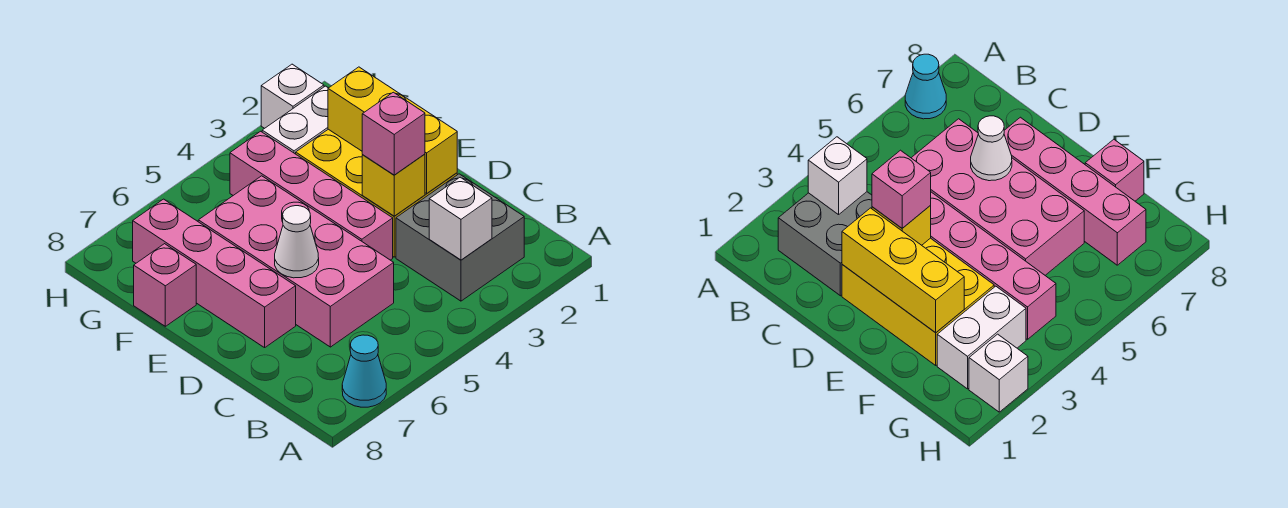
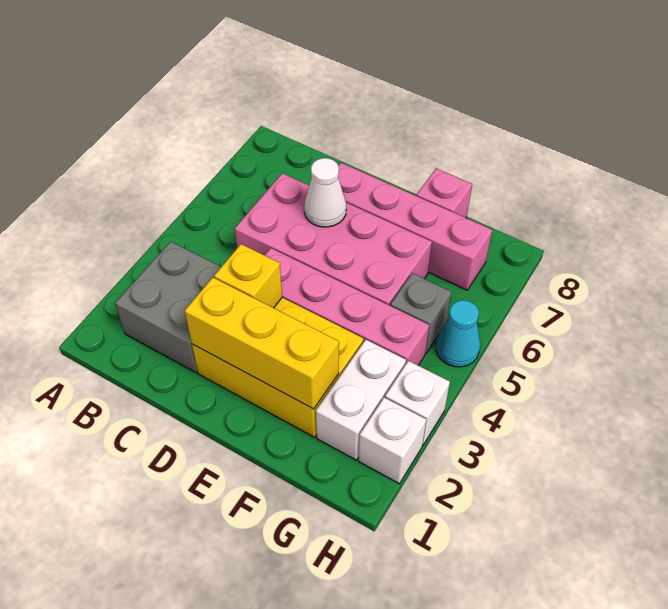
cyan 1x1 cone [342,335,386,407] -> cyan 1x1 cone moved to [436,300,480,367]
white 1x1 brick [429,177,492,260] -> white 1x1 brick moved to [385,361,450,445]
pink 1x1 brick [362,92,425,175] -> none
none -> grey 1x1 brick [390,273,451,353]

